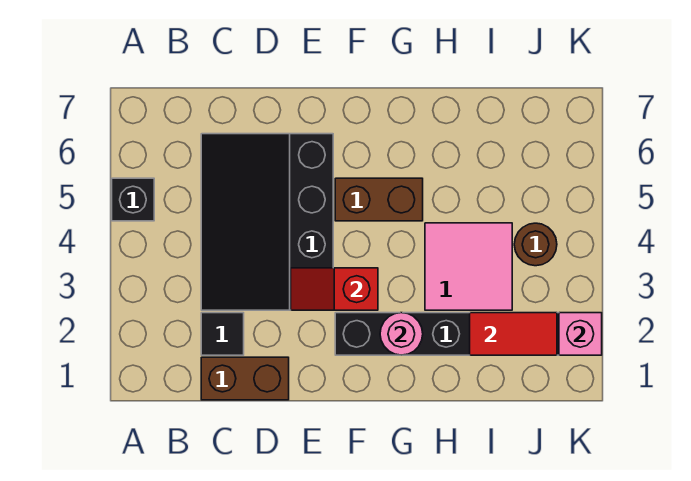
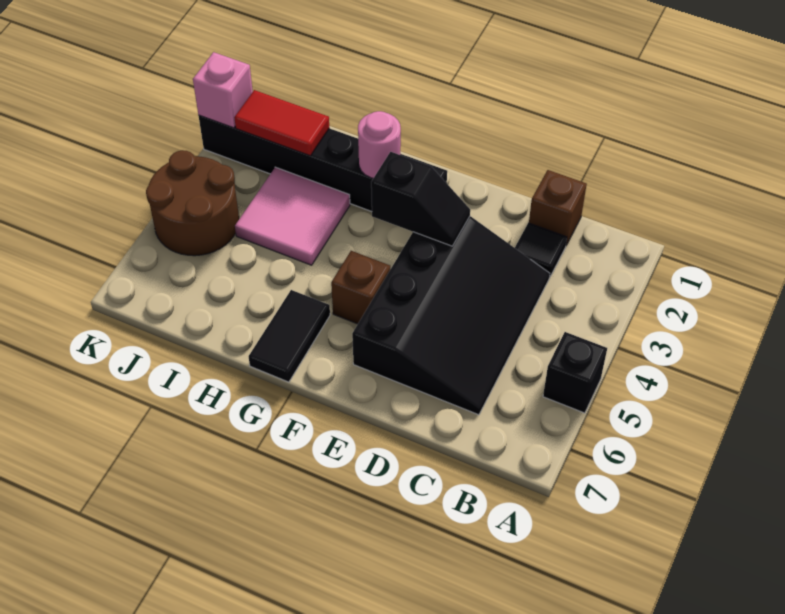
brown 1x2 brick [201,357,289,400] -> brown 1x1 brick [529,170,587,245]
red 1x2 slope [291,268,378,310] -> black 1x2 slope [371,152,470,246]
brown 1x2 brick [335,178,423,221] -> brown 1x1 brick [331,251,390,324]
none -> black 1x2 tile [249,290,330,382]
brown 1x1 round brick [514,223,557,266] -> brown 2x2 round brick [146,150,239,256]

